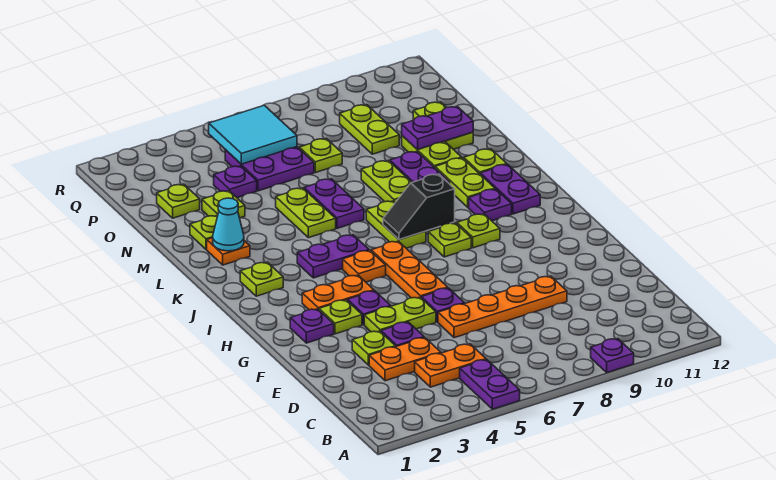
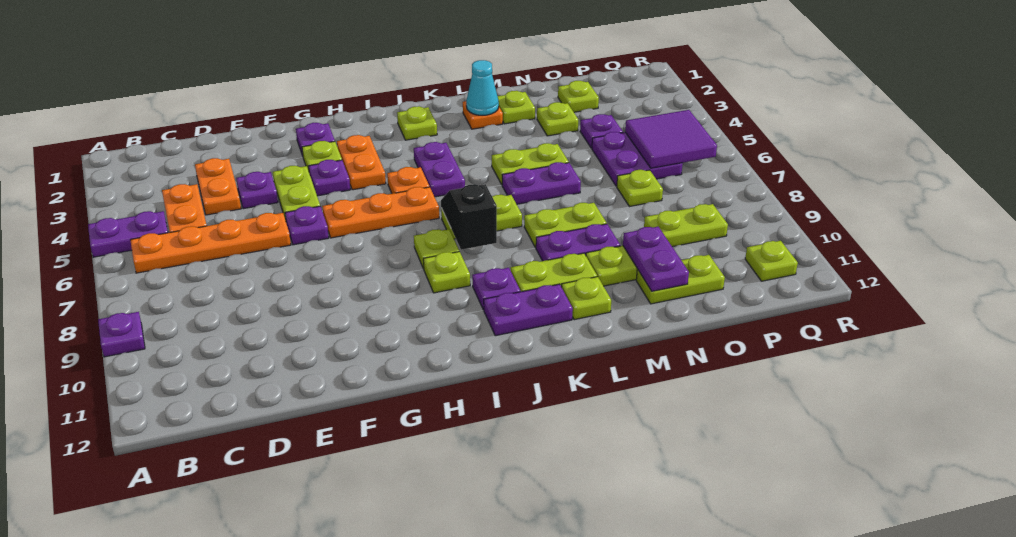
lime 1x1 plate [352,331,396,365] -> lime 1x1 plate moved to [745,241,798,281]
orange 1x4 plate [438,276,567,338] -> orange 1x4 plate turned to [130,213,291,273]
cyan 2x2 tile [209,105,297,164] -> purple 2x2 tile [625,110,717,168]

